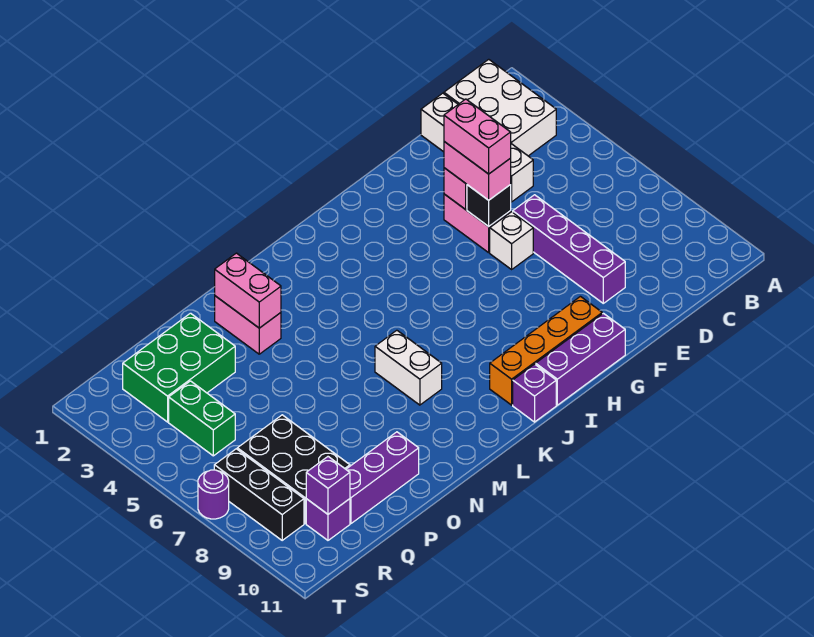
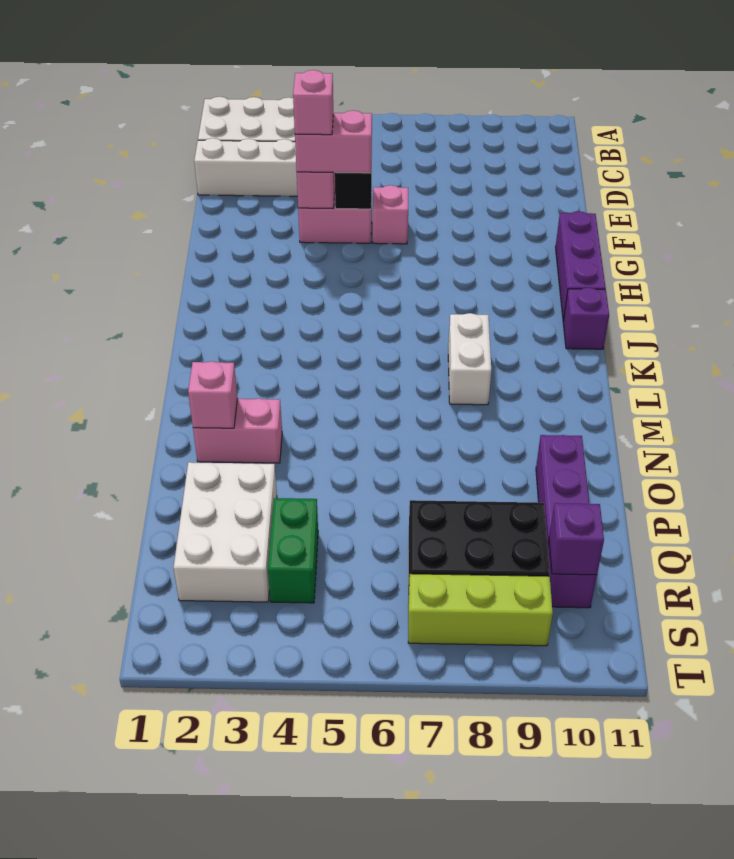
purple 1x4 brick [513,195,625,303] -> none
pink 1x2 brick [444,99,511,174] -> pink 1x1 brick [293,70,333,135]
white 1x1 brick [490,212,533,269] -> pink 1x1 brick [373,185,408,244]
orange 1x4 brick [490,296,602,405] -> none
white 1x2 brick [375,330,442,405] -> white 1x2 brick turned to [448,313,491,405]
pink 1x2 brick [215,253,281,328] -> pink 1x1 brick [188,361,238,428]
green 2x3 brick [123,313,235,422] -> white 2x3 brick [173,462,277,602]
green 1x2 brick [169,381,235,456] -> green 1x2 brick turned to [268,498,318,603]
black 1x3 brick [214,449,304,540] -> lime 1x3 brick [408,574,553,646]
purple 1x1 round brick [198,470,229,519] -> none

